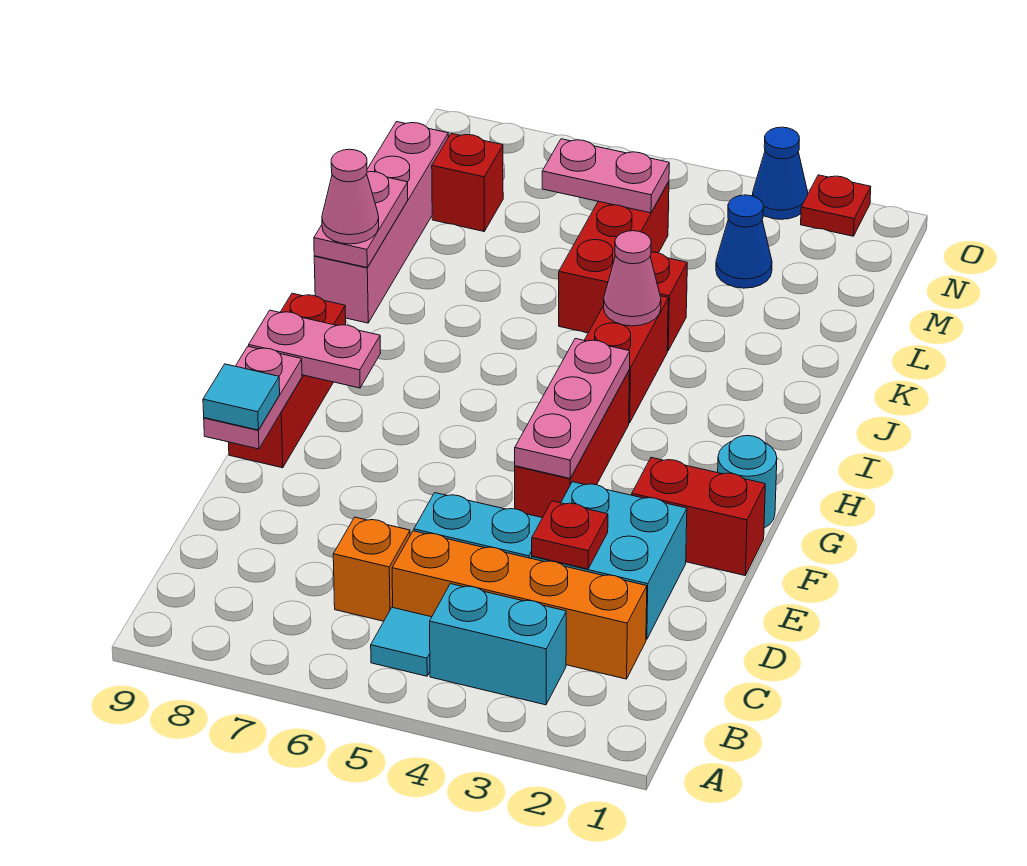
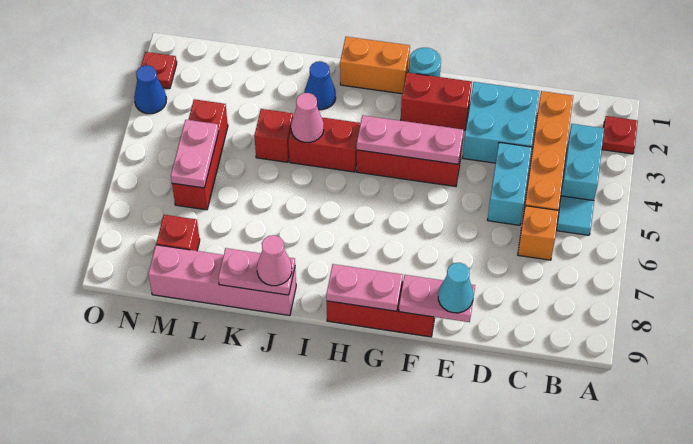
red 1x1 plate [532,501,608,569] -> red 1x1 plate moved to [602,116,638,154]
cyan 1x1 tile [203,364,280,430] -> cyan 1x1 cone [438,263,473,313]
red 1x2 brick [632,458,765,575] -> red 1x2 brick turned to [401,73,472,130]
pink 1x2 plate [249,310,381,388] -> pink 1x2 plate turned to [326,264,403,311]
none -> orange 1x2 brick [340,37,410,94]
red 1x3 brick [559,182,669,333] -> red 1x3 brick turned to [172,99,228,210]
blue 1x1 cone [716,195,772,288] -> blue 1x1 cone moved to [304,61,336,110]

